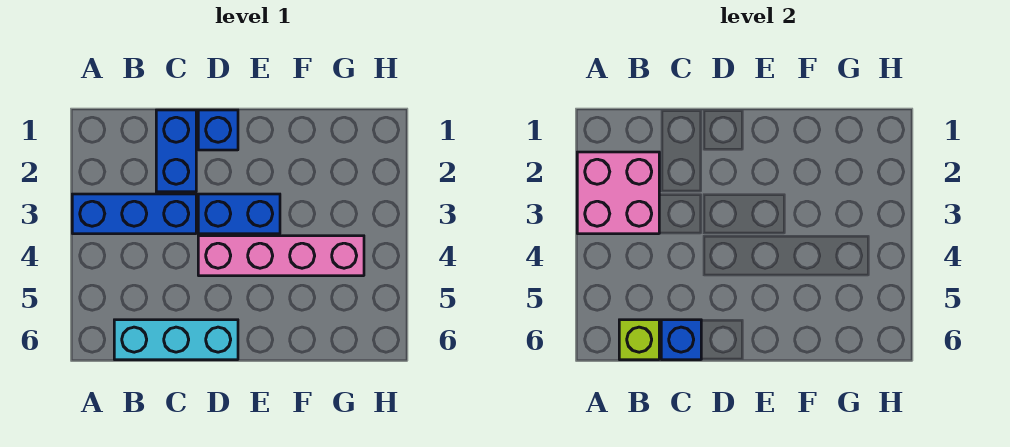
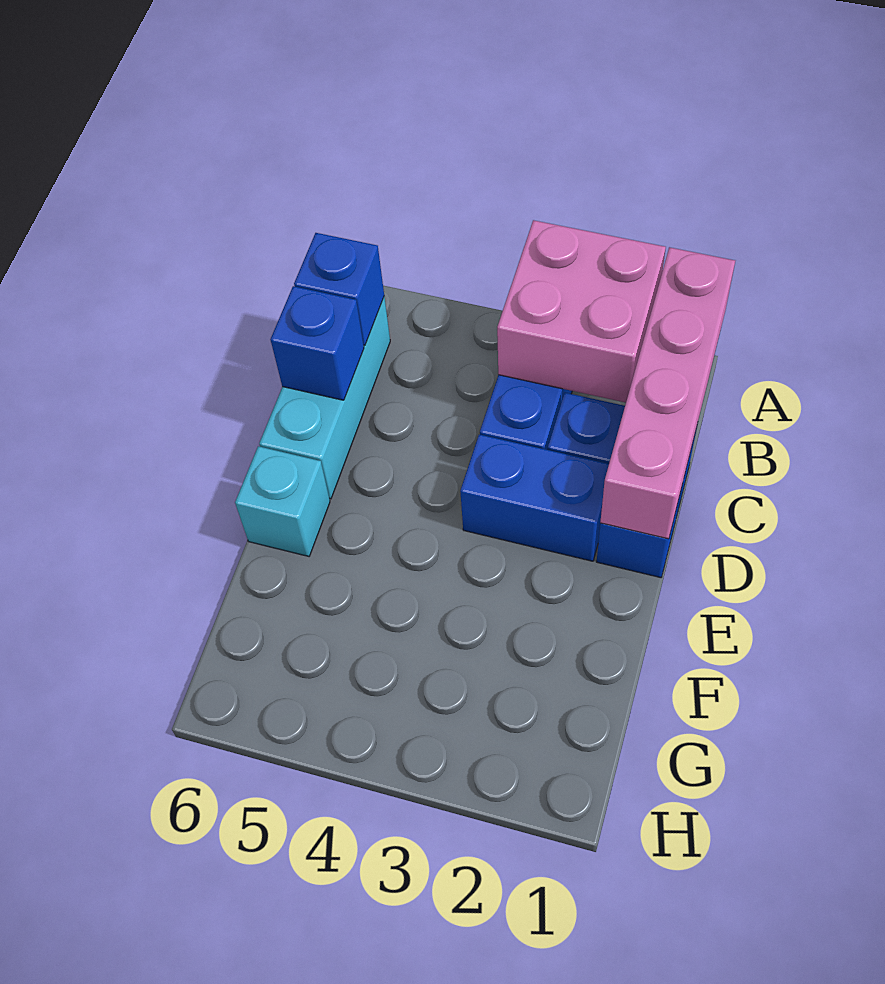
lime 1x1 brick [619,320,659,360] -> blue 1x1 brick [294,233,384,345]
blue 1x2 brick [198,194,280,234] -> blue 1x2 brick turned to [460,435,609,561]
pink 1x4 brick [198,236,364,276] -> pink 1x4 brick moved to [600,247,735,539]
none -> cyan 1x1 brick [235,446,330,556]

